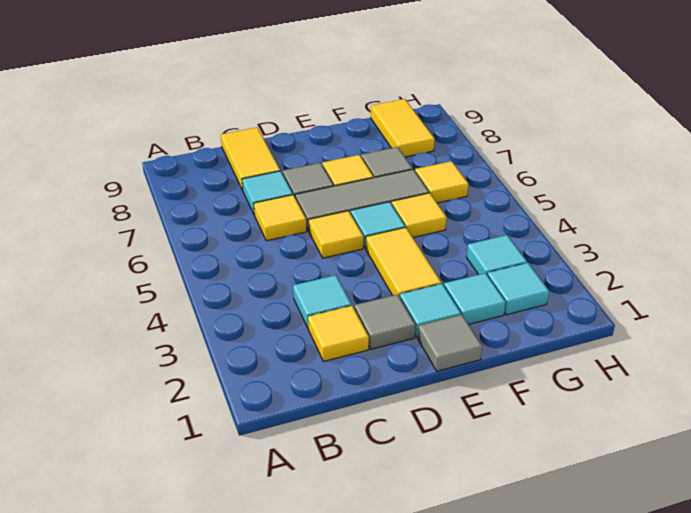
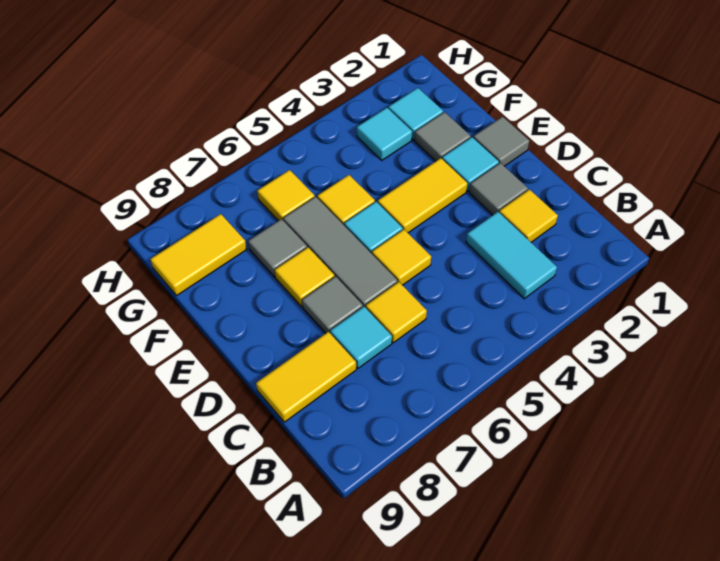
cyan 1x1 tile [293,275,352,328] -> cyan 1x2 tile [466,212,557,299]
cyan 1x1 tile [444,273,506,324] -> grey 1x1 tile [414,112,471,161]

